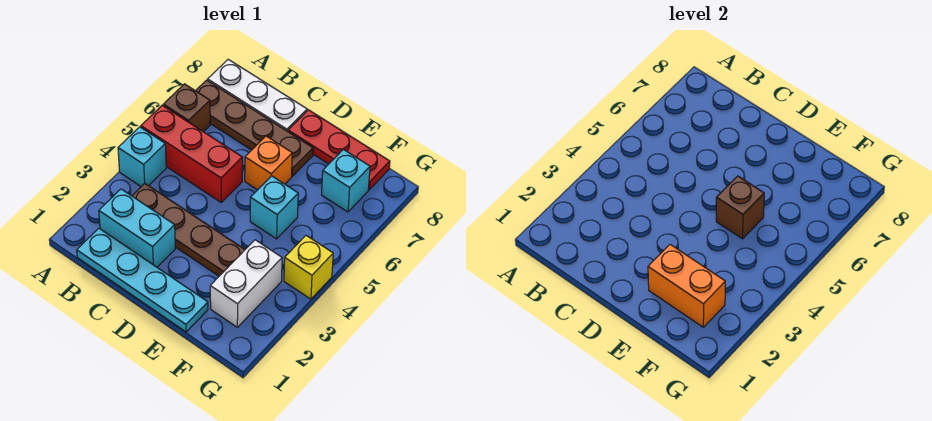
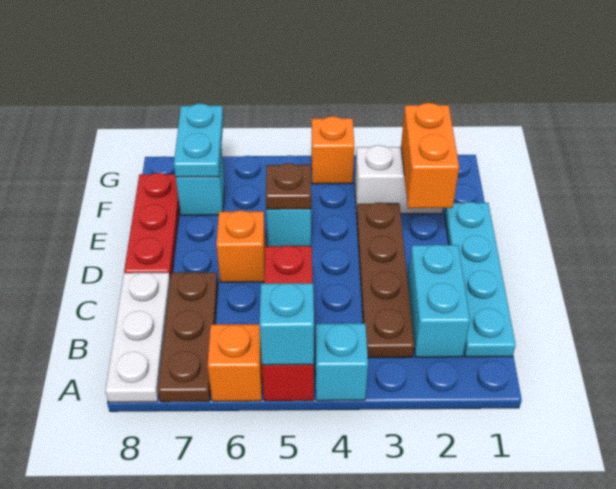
none -> cyan 1x1 brick [260,283,314,365]
brown 1x1 brick [163,84,210,132] -> orange 1x1 brick [208,324,262,401]
brown 1x4 plate [196,80,313,176] -> brown 1x3 plate [158,272,218,402]
brown 1x1 brick [716,176,764,239] -> brown 1x1 plate [266,163,311,209]
none -> cyan 1x2 plate [174,104,224,177]
yellow 1x1 brick [284,236,333,299] -> orange 1x1 brick [312,116,354,184]

